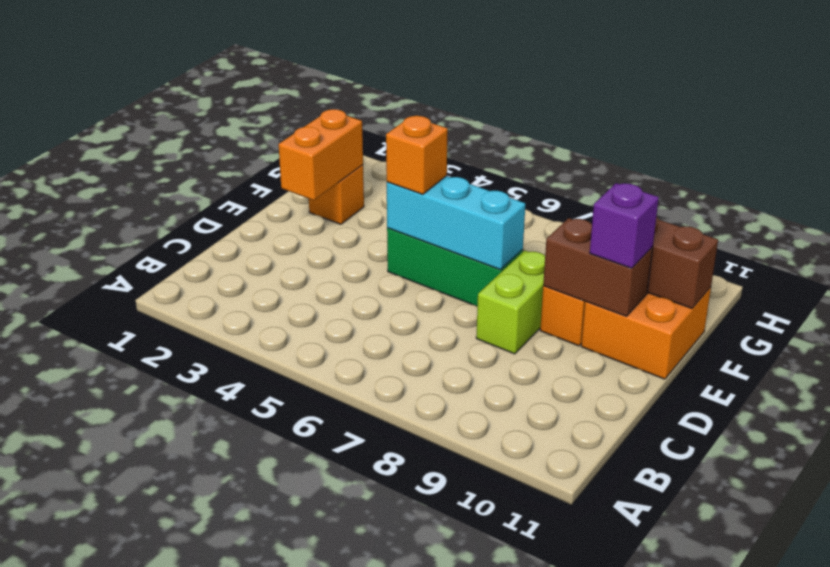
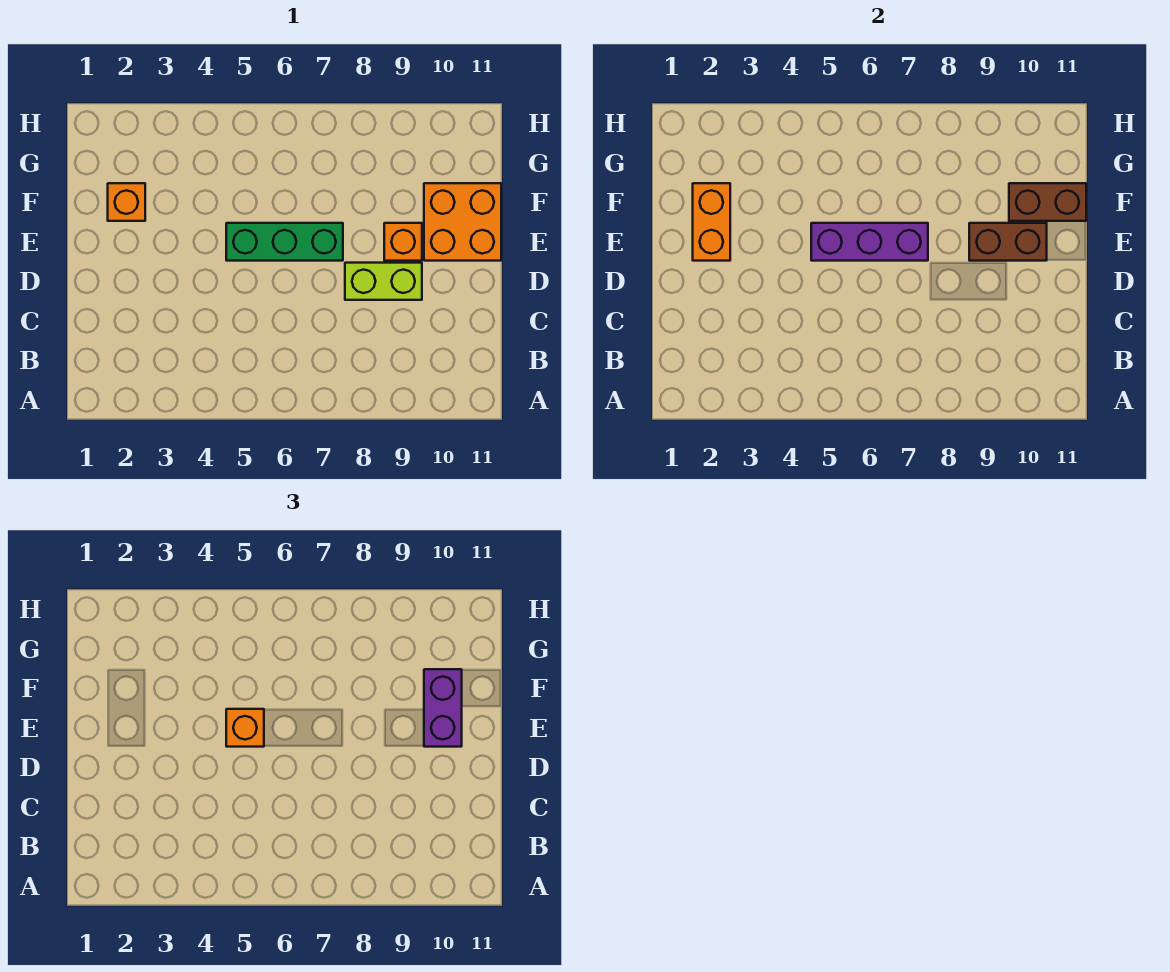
lime 1x2 brick [476,251,545,354] -> lime 1x2 brick turned to [345,263,422,300]
cyan 1x3 brick [387,176,525,270] -> purple 1x3 brick [811,223,928,261]
purple 1x1 brick [590,183,659,268] -> purple 1x2 brick [424,669,462,747]

